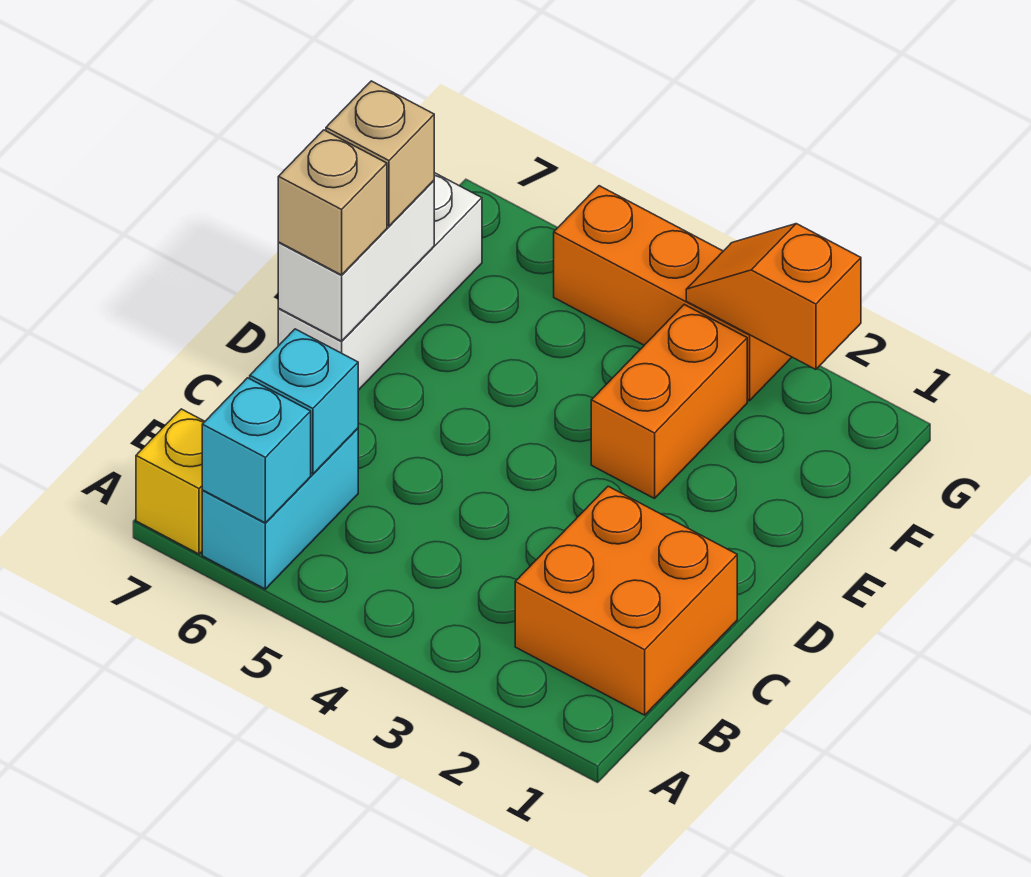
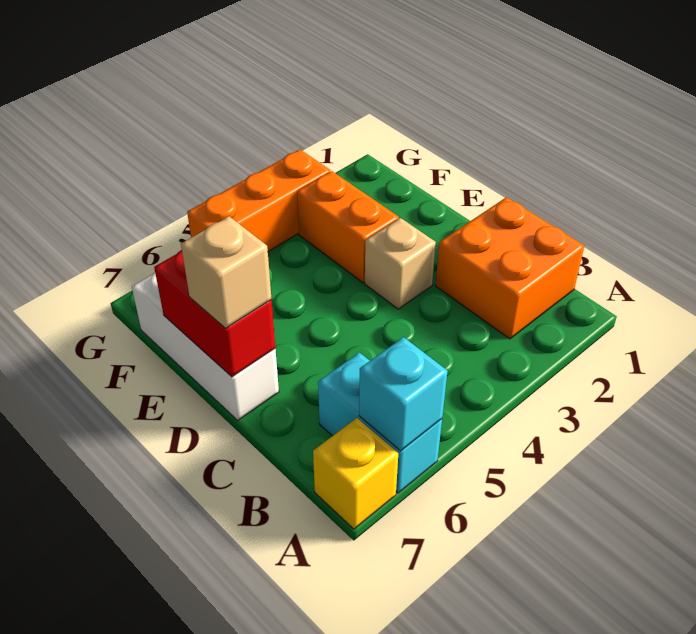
cyan 1x1 brick [250,329,358,474] -> none
white 1x2 brick [278,181,434,341] -> red 1x2 brick [154,250,275,377]
tan 1x1 brick [326,81,434,226] -> tan 1x1 brick moved to [365,218,436,309]
orange 1x2 slope [686,224,861,369] -> none

